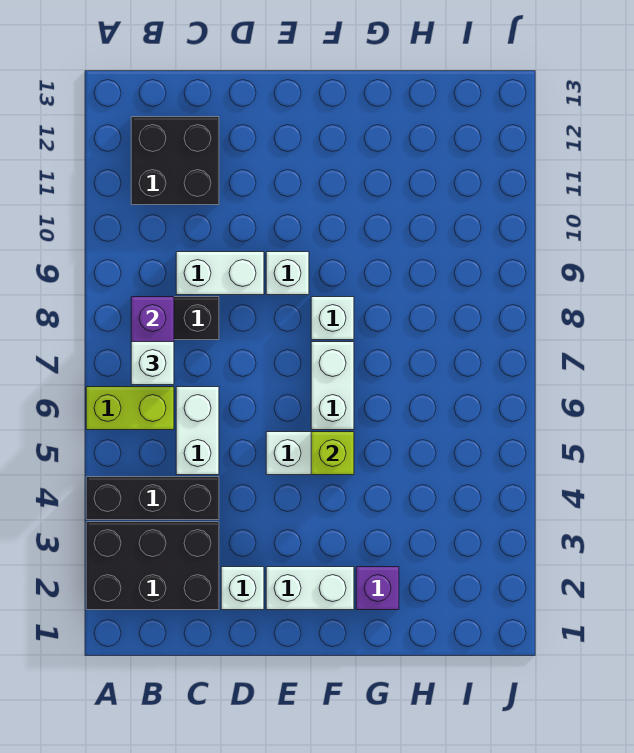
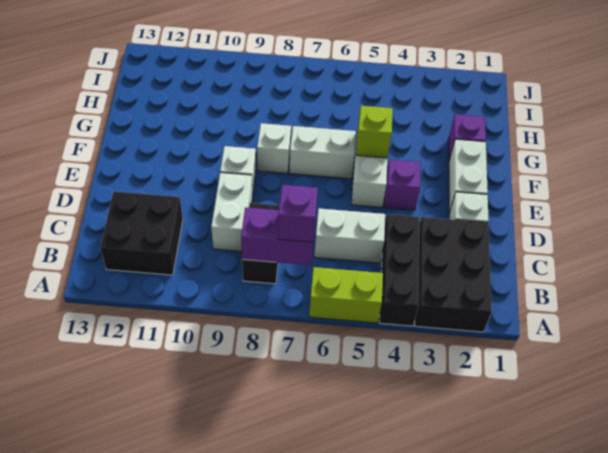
lime 1x2 brick [86,387,174,430] -> lime 1x2 brick turned to [309,267,383,323]
white 1x1 brick [131,342,174,385] -> purple 1x1 brick [278,185,318,242]
none -> purple 1x1 brick [384,160,420,210]

